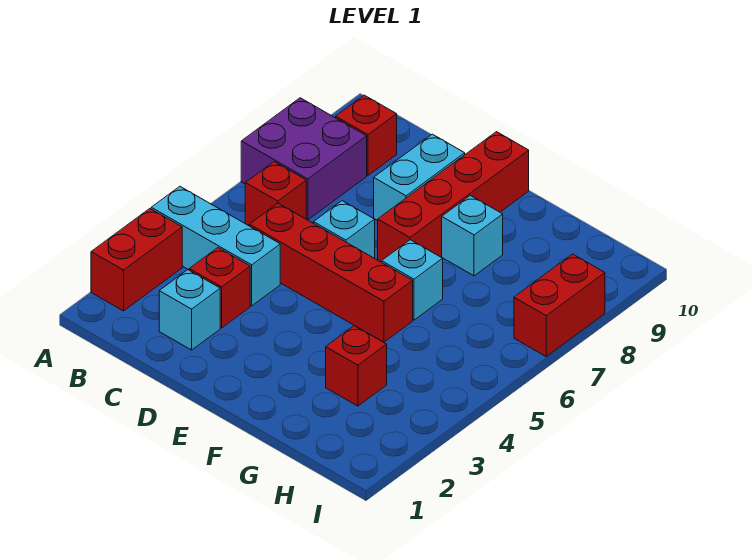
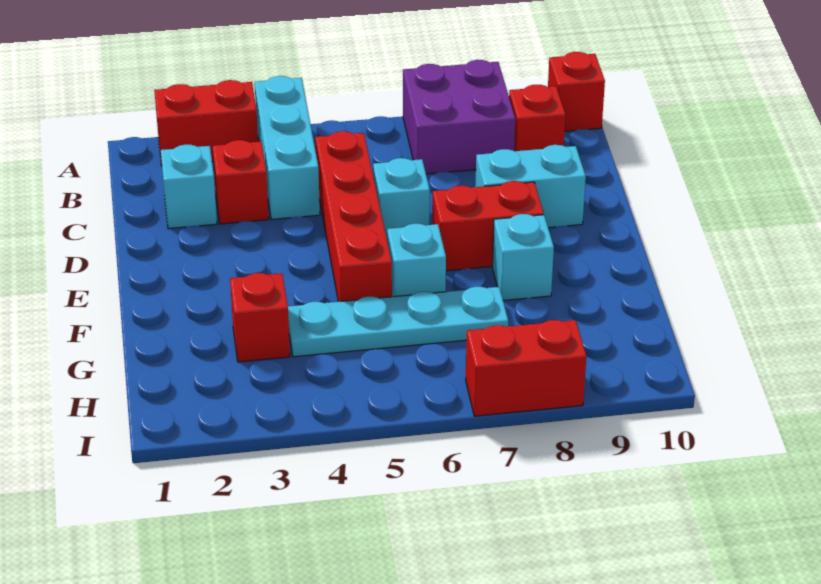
red 1x1 brick [245,162,306,225] -> red 1x1 brick moved to [548,52,605,131]
red 1x4 brick [378,132,529,262] -> red 1x2 brick [432,181,544,271]
none -> cyan 1x4 plate [288,287,508,357]

